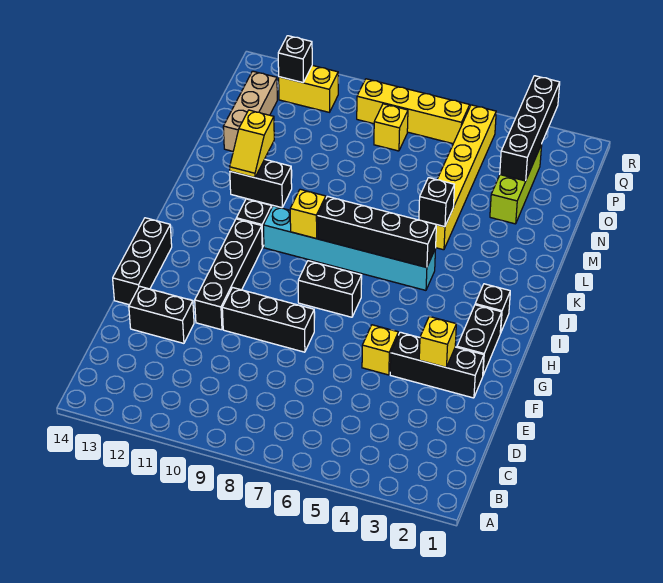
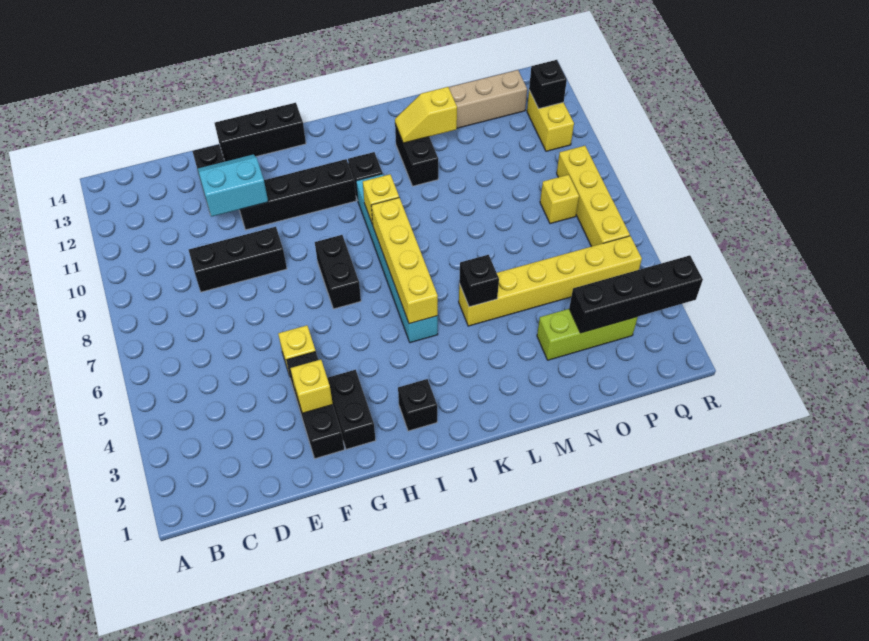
none -> cyan 2x2 slope [197,154,268,217]
black 1x3 brick [222,288,314,352] -> black 1x3 brick turned to [189,227,287,292]
black 1x2 brick [457,305,502,375] -> black 1x2 brick turned to [327,370,376,449]
black 1x4 brick [318,196,436,267] -> yellow 1x4 brick [371,198,438,324]

